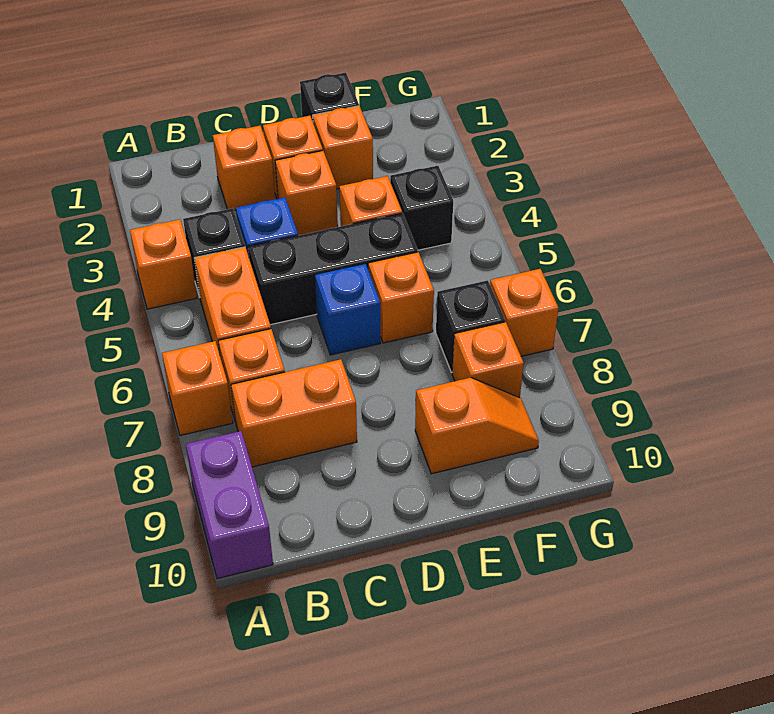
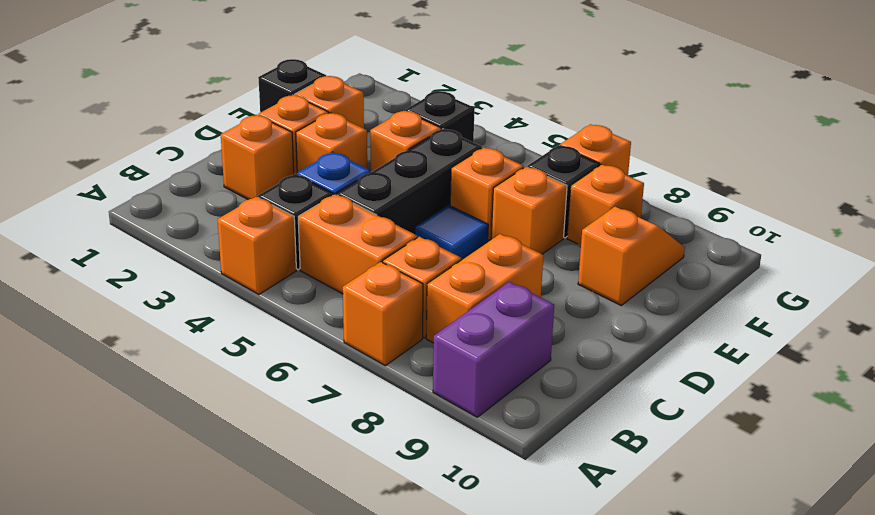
purple 1x2 brick [186,431,273,579] -> purple 1x2 brick turned to [433,282,554,417]
blue 1x1 brick [315,264,380,355] -> blue 1x1 tile [415,205,488,260]
none -> orange 1x1 brick [491,167,567,254]

